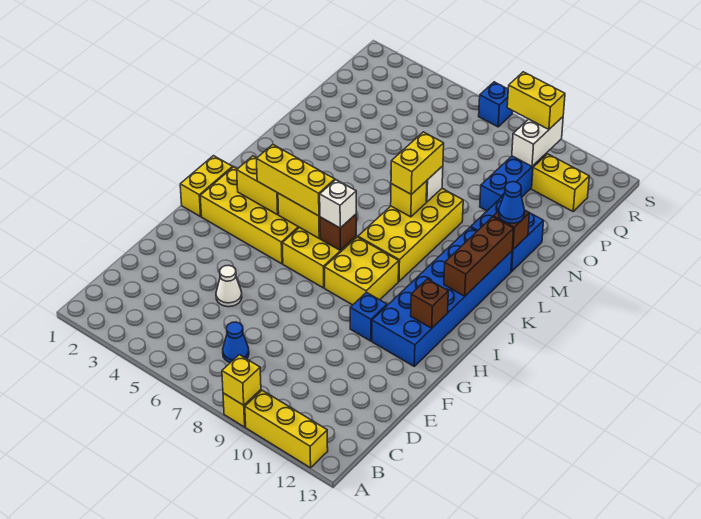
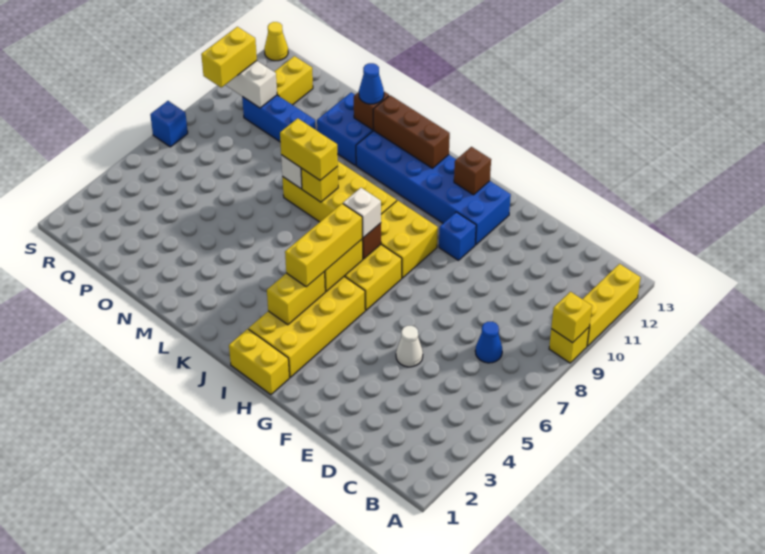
none -> yellow 1x1 cone [264,22,288,61]

